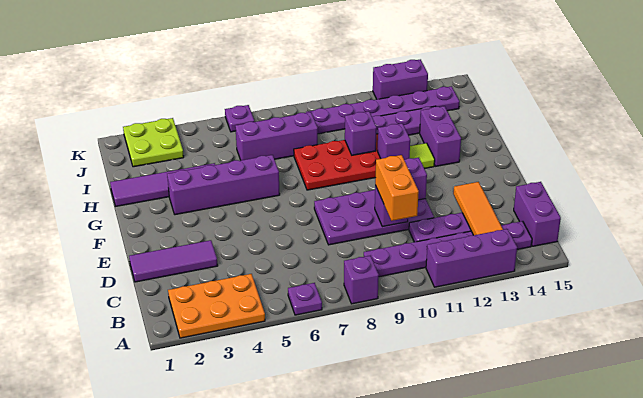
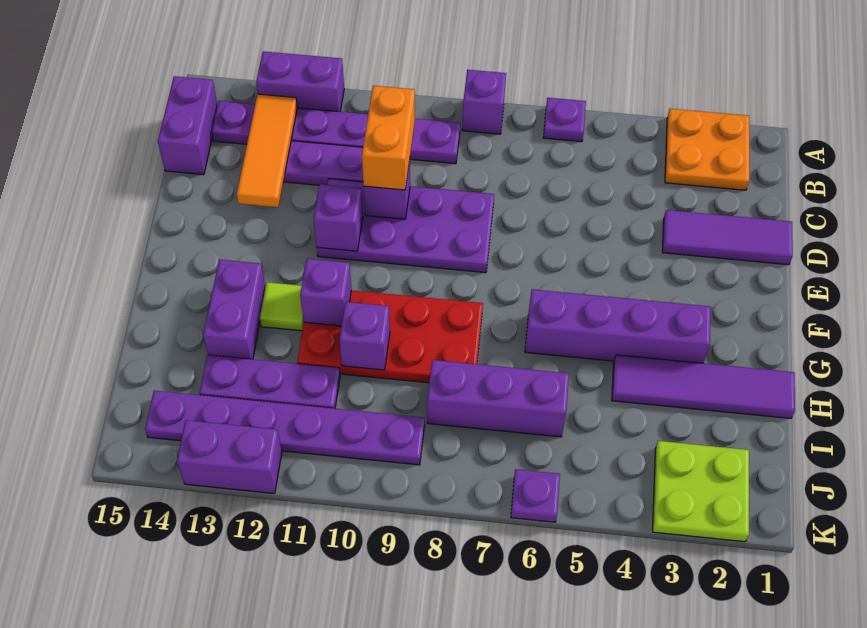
orange 2x3 plate [168,274,265,338] -> orange 2x2 plate [665,109,749,190]
purple 1x3 brick [426,229,517,287] -> purple 1x2 brick [256,51,344,112]

